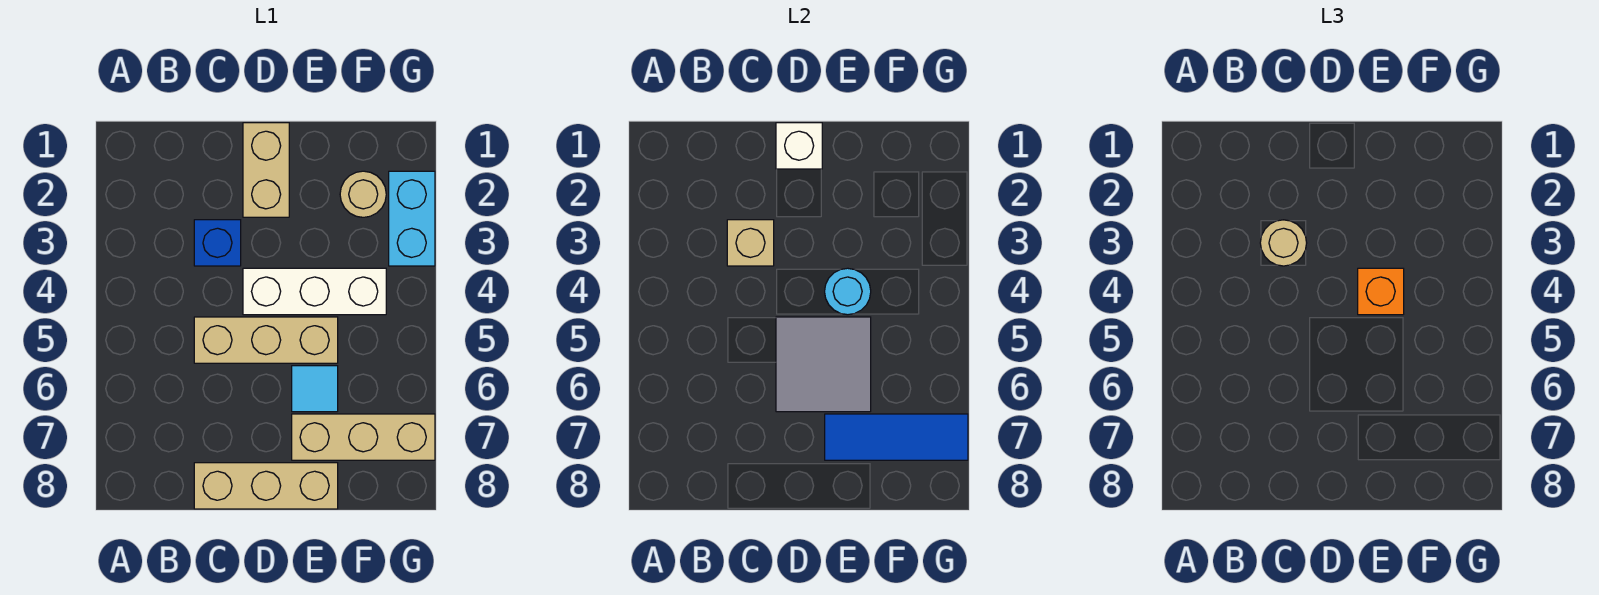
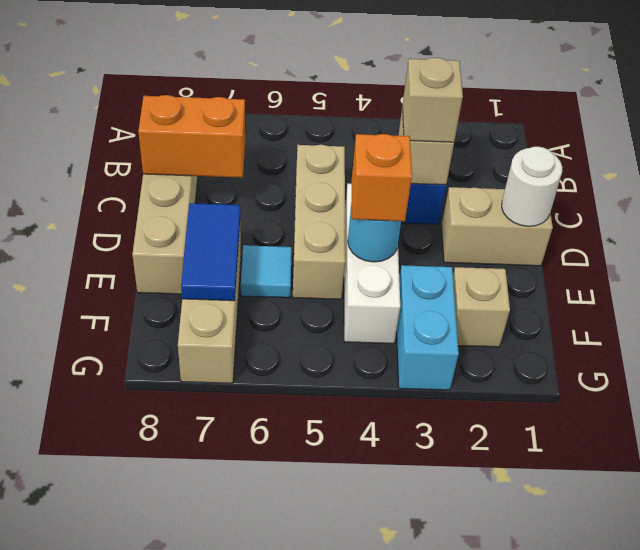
tan 1x1 round brick [1260,220,1307,266] -> tan 1x1 brick [402,58,463,142]
none -> orange 1x2 brick [138,95,245,178]
white 1x1 brick [776,123,822,169] -> white 1x1 round brick [502,147,562,226]
grey 2x2 tile [776,317,871,412] -> none
blue 1x3 tile [825,414,968,460] -> blue 1x2 tile [181,203,240,301]
tan 1x1 round brick [340,171,386,217] -> tan 1x1 brick [453,267,510,347]
cyan 1x2 brick [389,171,435,266] -> cyan 1x2 brick turned to [397,265,459,390]

